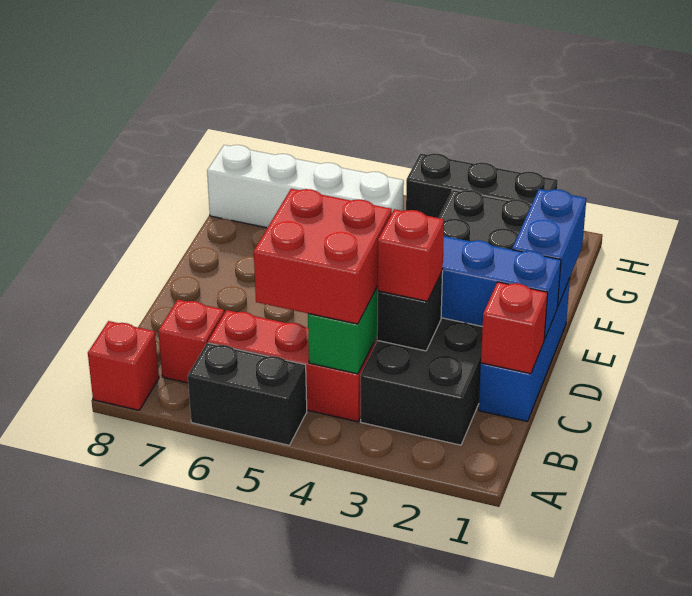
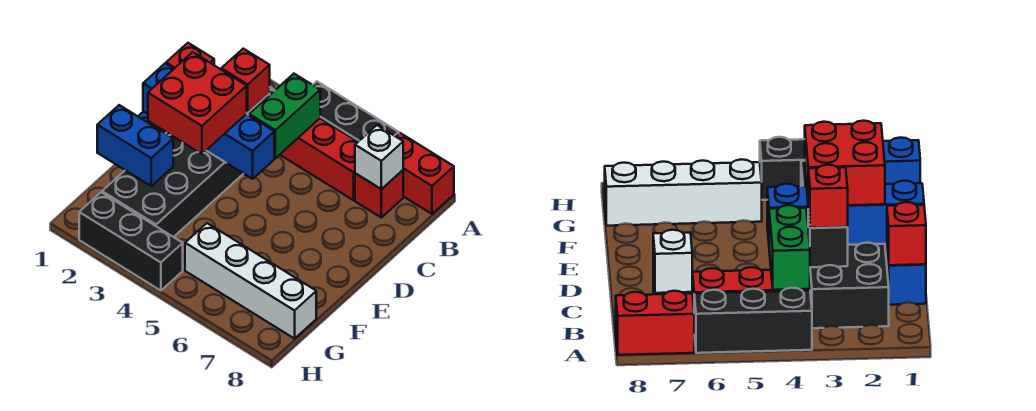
black 1x2 brick [188,343,307,445] -> black 1x3 brick [313,81,399,142]
red 1x1 brick [88,321,159,410] -> red 1x2 brick [396,133,454,214]
red 2x2 brick [254,189,392,324] -> red 2x2 brick moved to [148,52,247,154]
none -> white 1x1 brick [355,125,403,189]
blue 1x2 brick [512,189,586,307] -> blue 1x2 brick turned to [97,105,173,186]

